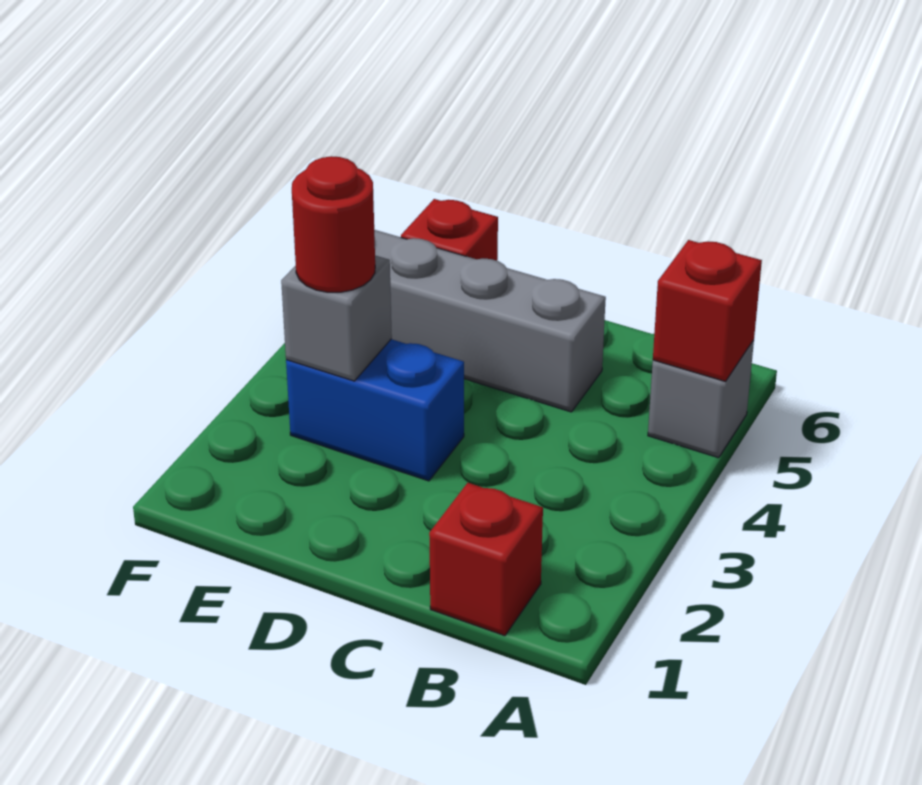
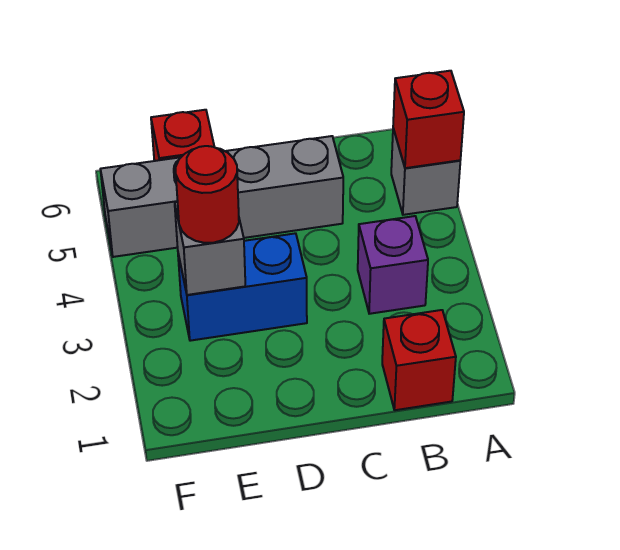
none -> purple 1x1 brick [358,216,428,314]

